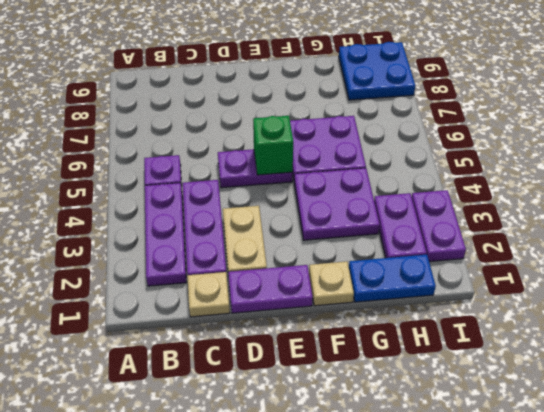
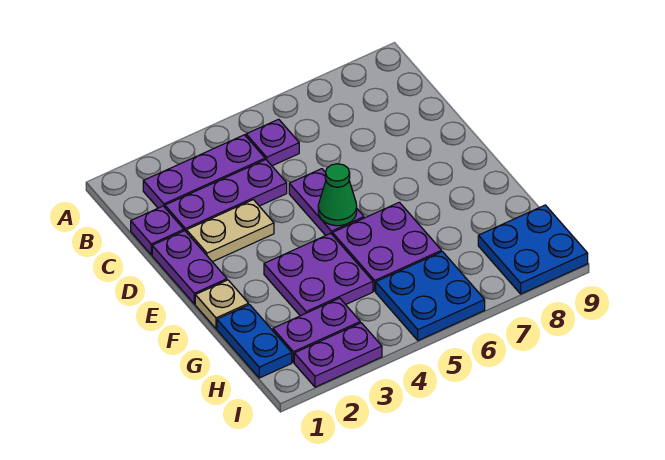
tan 1x1 plate [187,272,230,317] -> purple 1x1 plate [131,206,184,255]
green 1x1 brick [253,116,293,175] -> green 1x1 cone [318,164,357,226]
none -> blue 2x2 plate [376,252,485,340]

